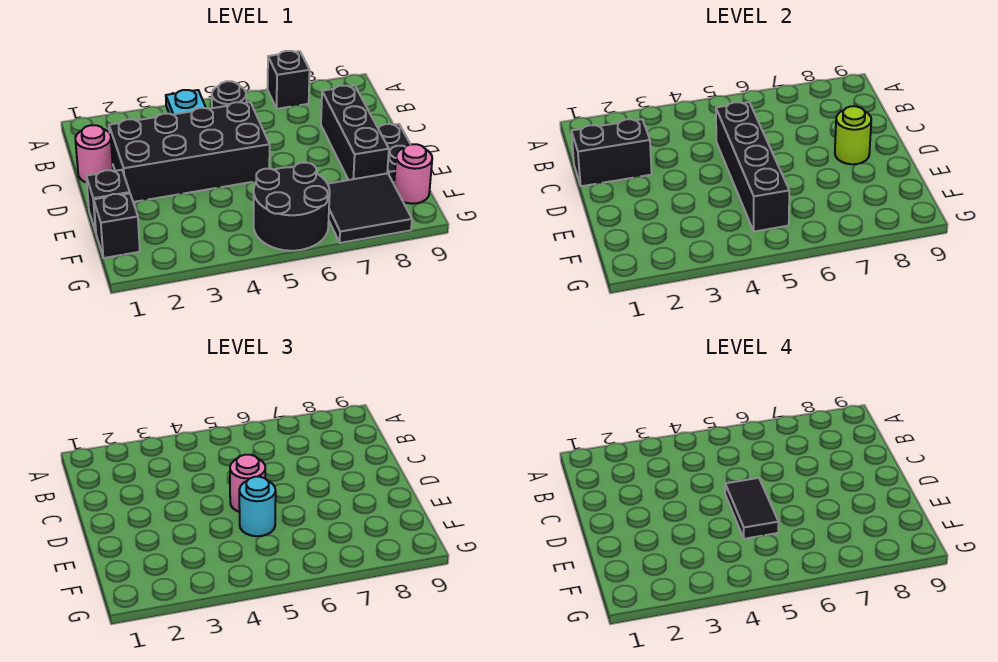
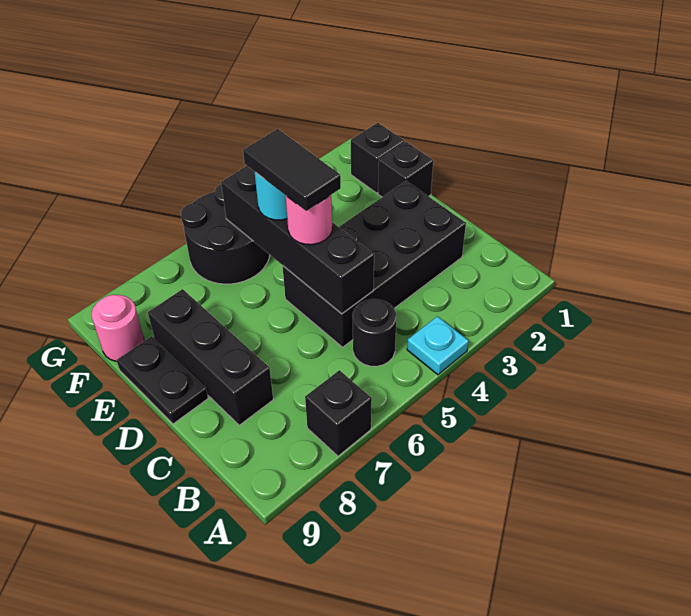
pink 1x1 round brick [75,125,113,183] -> none
black 1x2 brick [571,119,652,186] -> none
lime 1x1 round brick [835,106,871,164] -> none
black 2x2 tile [328,173,412,243] -> none

